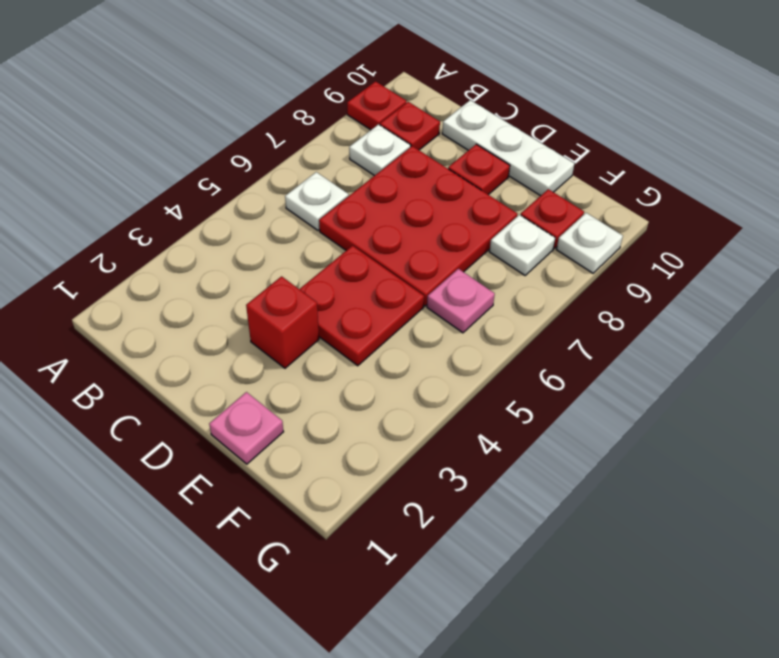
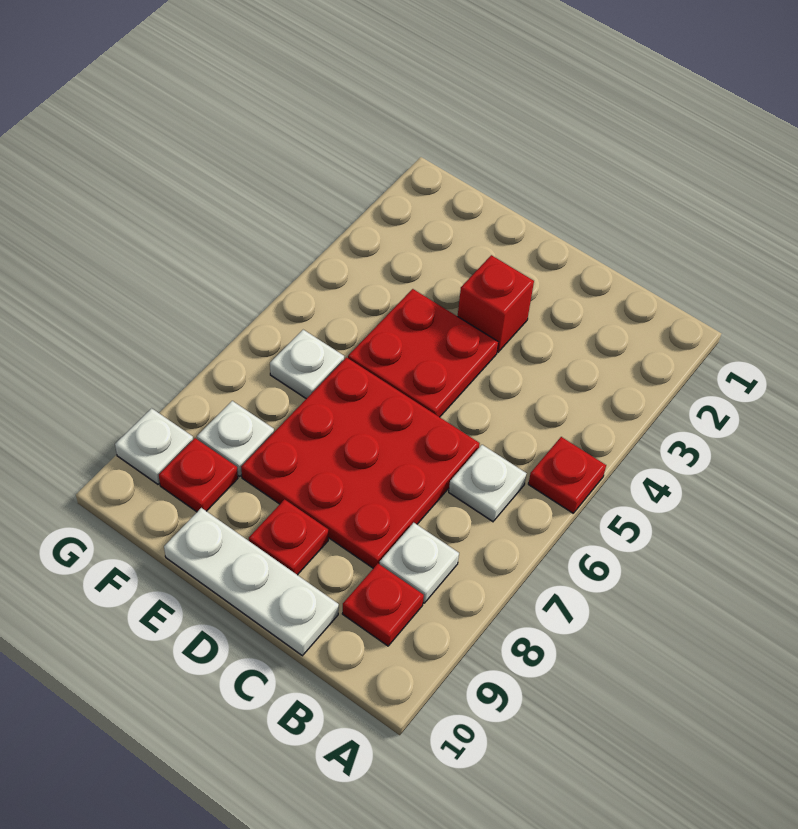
red 1x1 plate [347,81,407,130] -> red 1x1 plate moved to [528,437,606,513]
pink 1x1 plate [209,392,283,464] -> none
pink 1x1 plate [427,269,495,333] -> white 1x1 plate [270,330,344,399]

